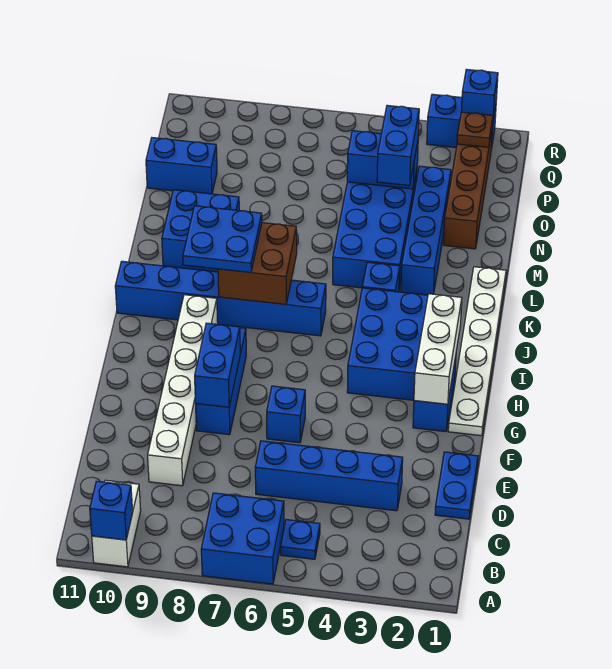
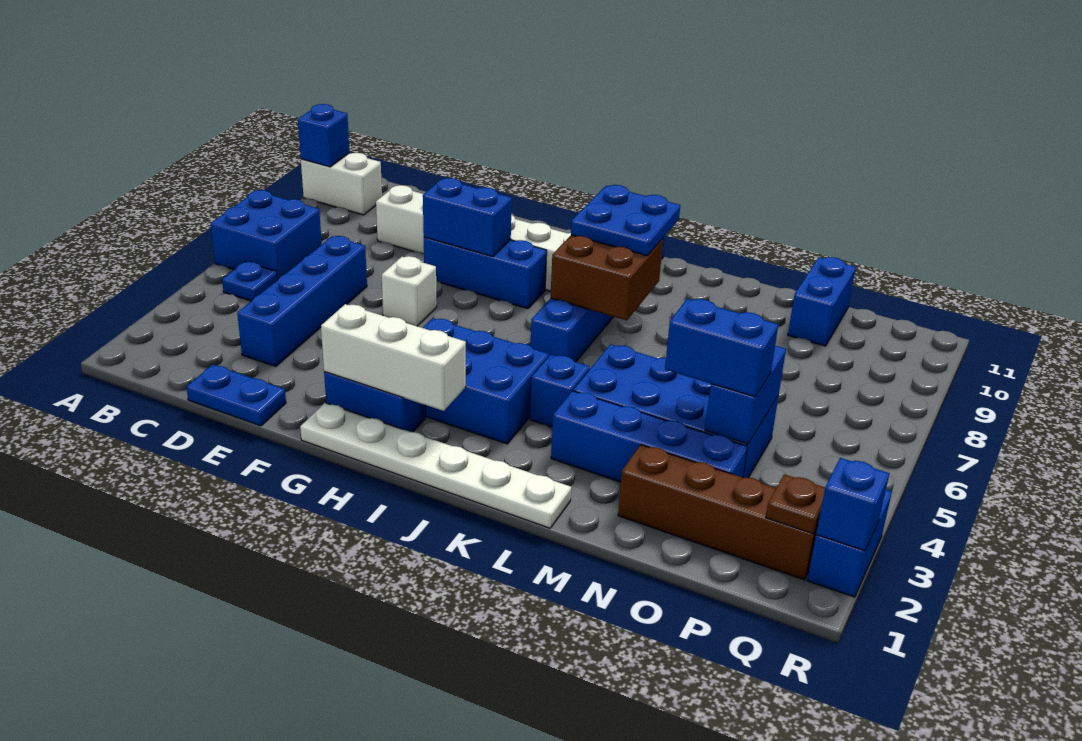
blue 1x1 brick [267,386,305,443] -> white 1x1 brick [382,256,437,326]
blue 2x2 brick [162,190,239,272] -> none

